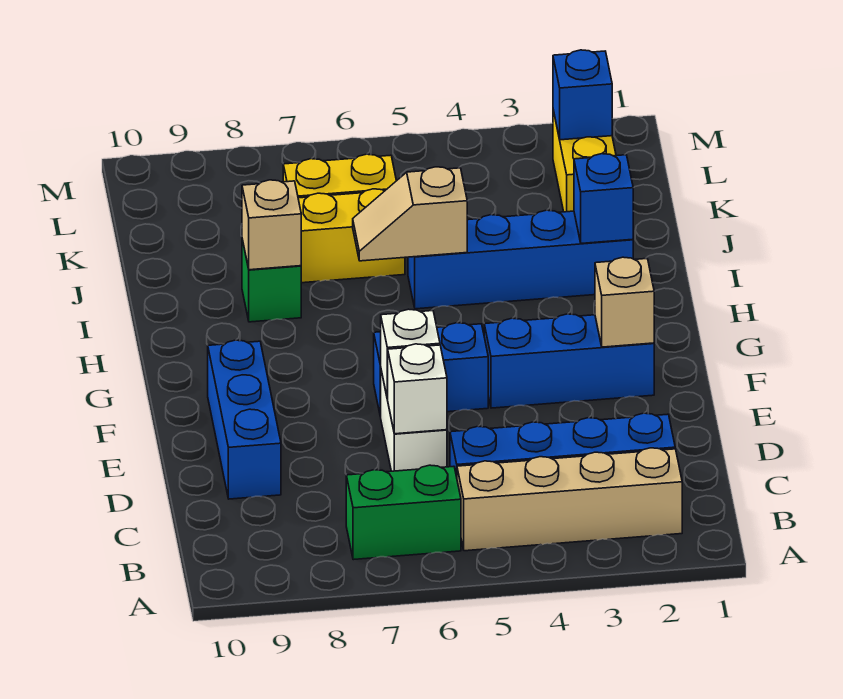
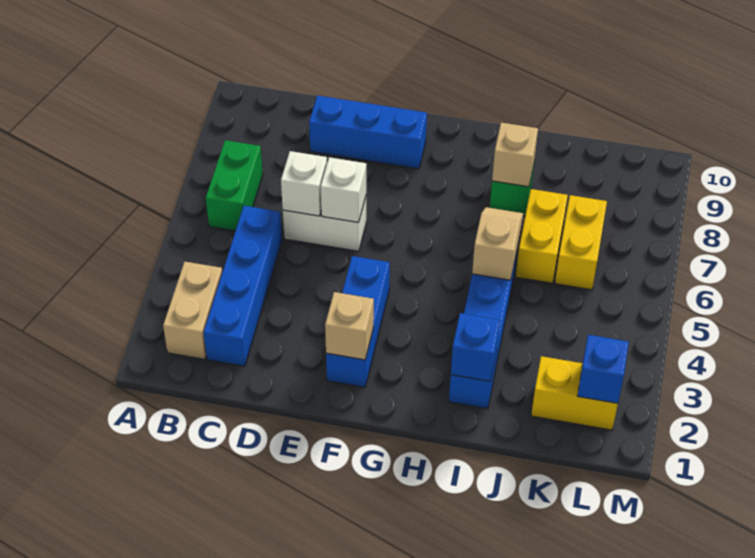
tan 1x4 brick [457,448,682,551] -> tan 1x2 brick [163,262,222,359]
blue 1x2 brick [374,323,488,417] -> none

